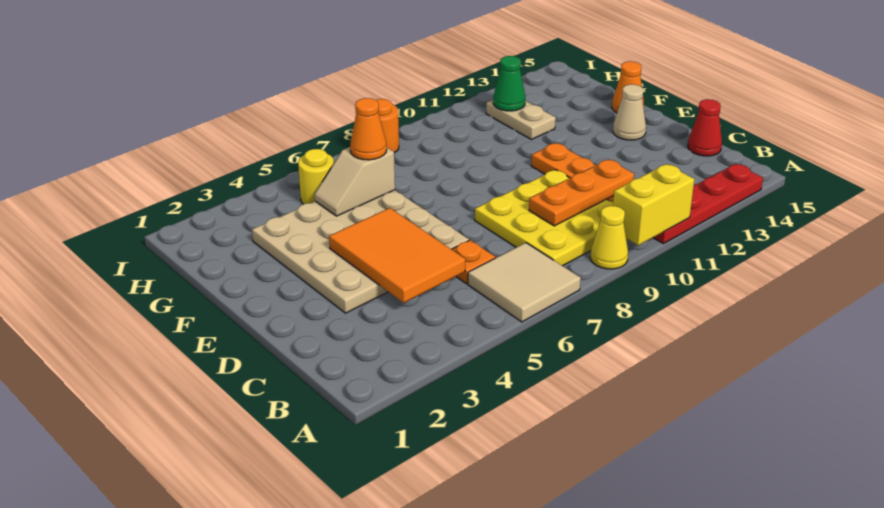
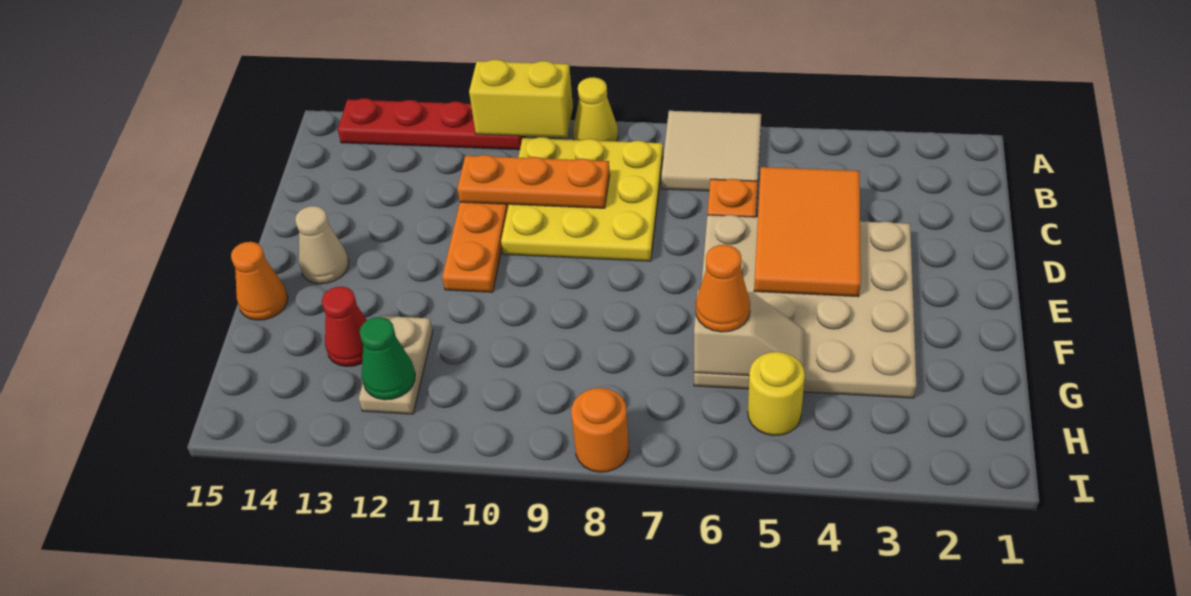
red 1x1 cone [688,99,722,156] -> red 1x1 cone moved to [322,287,367,367]

